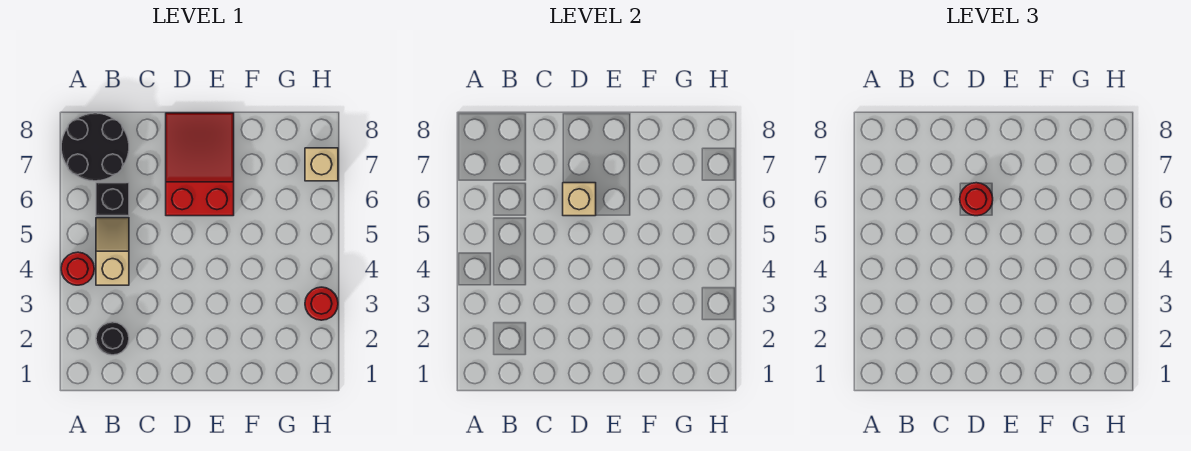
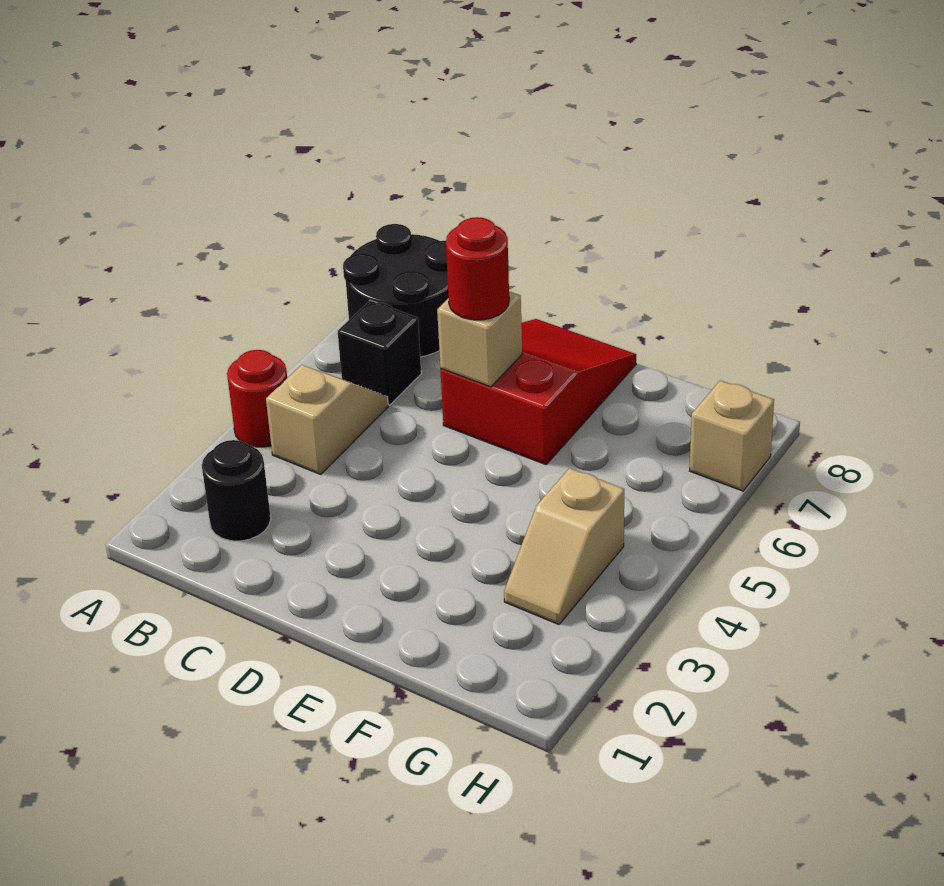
none -> tan 1x2 slope [504,468,624,624]
red 1x1 round brick [305,287,338,320] -> none

